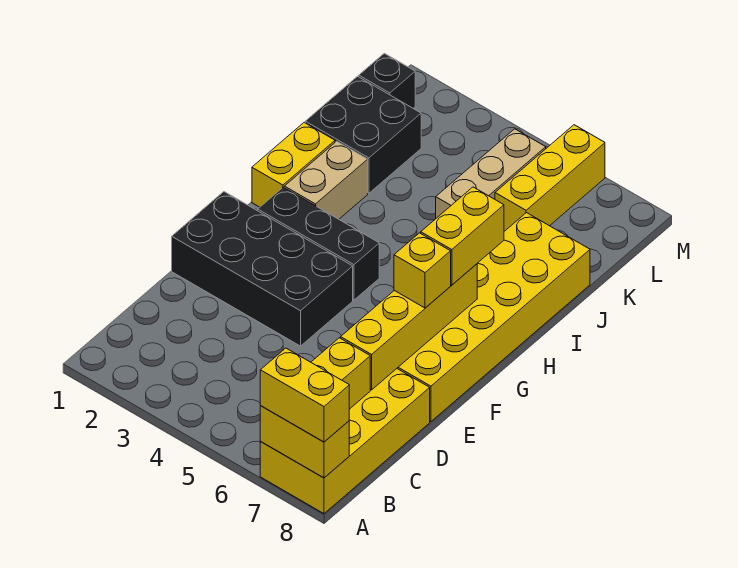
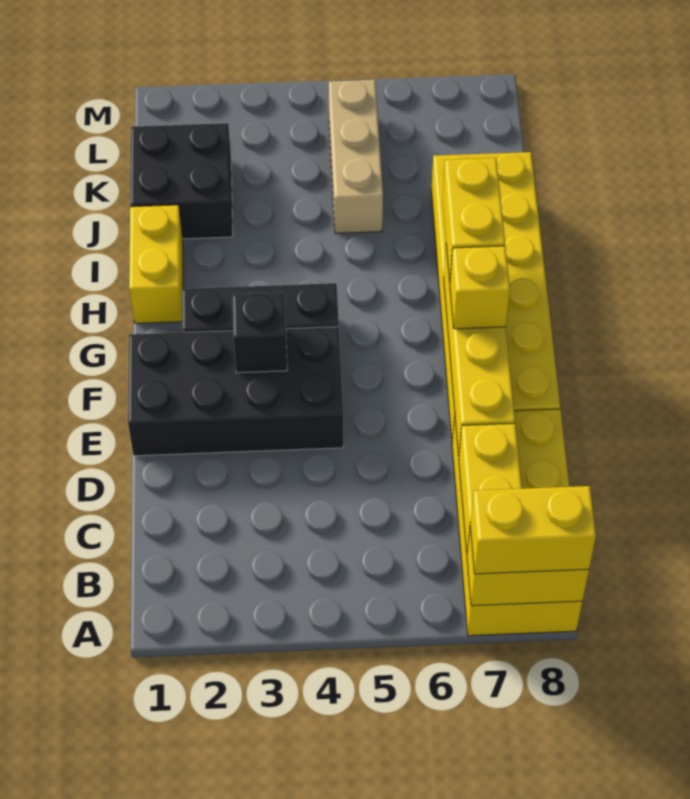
tan 1x2 brick [284,141,368,219] -> none
yellow 1x3 brick [495,125,605,231] -> none
black 1x1 brick [359,53,415,108] -> black 1x1 brick moved to [232,292,287,373]

